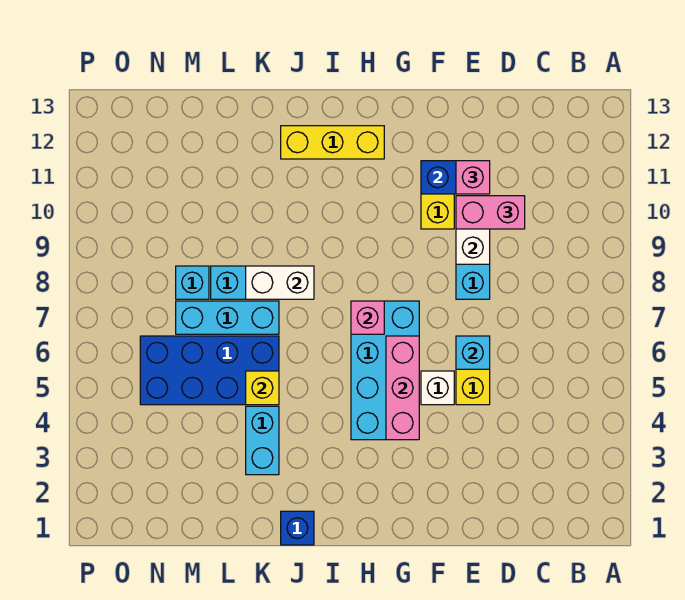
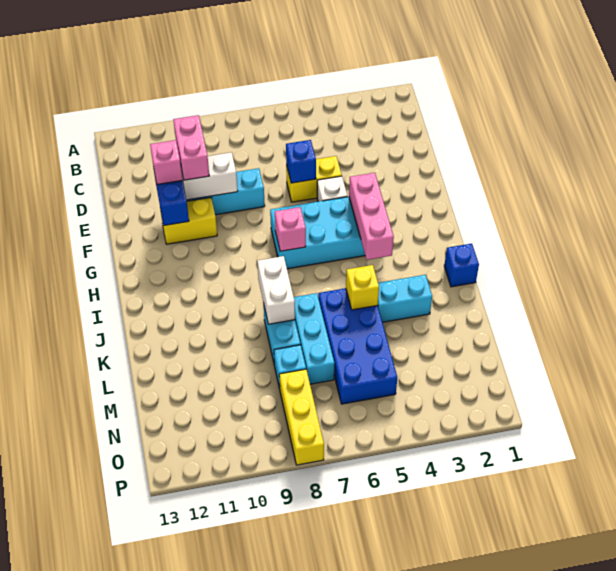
cyan 1x1 brick [456,336,490,369] -> blue 1x1 brick [286,140,316,183]
pink 1x3 brick [386,336,419,440] -> pink 1x3 brick turned to [349,173,394,260]
yellow 1x3 brick [281,126,384,159] -> yellow 1x3 brick moved to [279,369,324,465]

